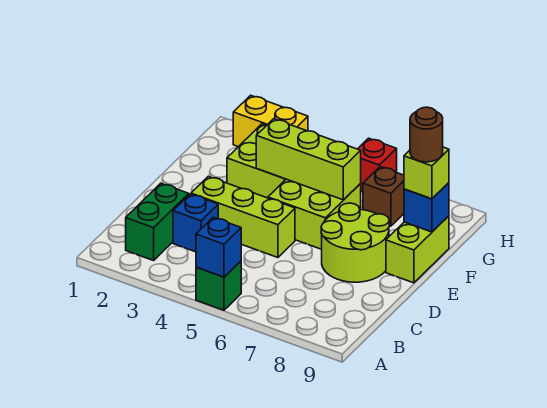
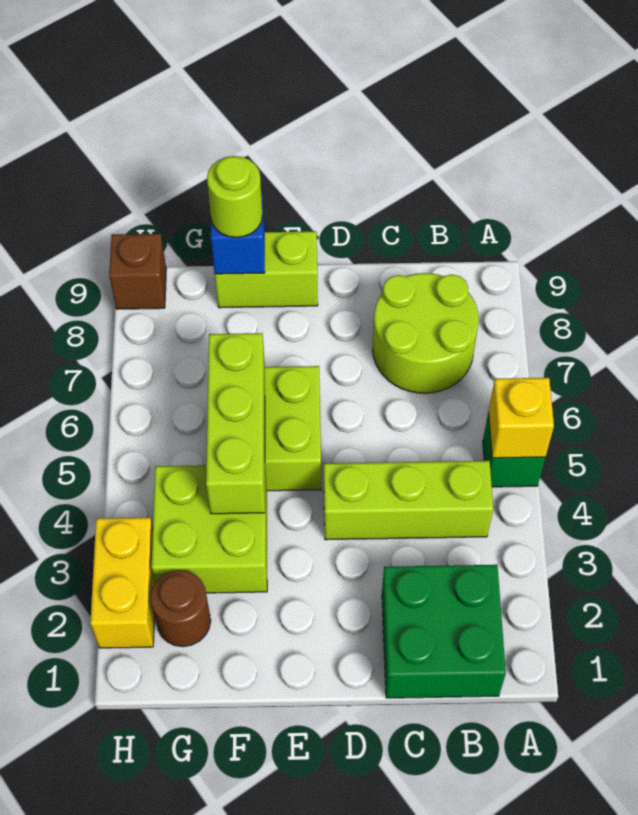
blue 1x1 brick [196,217,241,277] -> yellow 1x1 brick [489,378,554,458]
green 1x2 brick [126,183,189,261] -> green 2x2 brick [382,565,506,698]
blue 1x1 brick [173,194,218,252] -> none
lime 1x3 brick [191,177,295,258] -> lime 1x3 brick turned to [324,461,493,540]
lime 2x2 round brick [321,203,389,282] -> lime 2x2 round brick moved to [373,273,479,393]
lime 1x1 brick [404,147,449,199] -> lime 1x1 round brick [207,156,263,237]
brown 1x1 round brick [410,107,443,162] -> brown 1x1 round brick moved to [151,570,211,647]
brown 1x1 brick [363,167,404,226] -> brown 1x1 brick moved to [109,234,166,309]
red 1x1 brick [358,138,397,192] -> none

